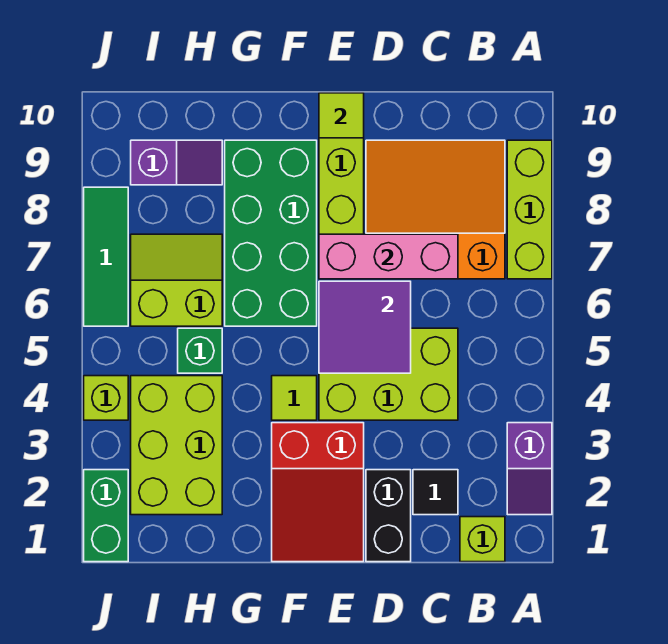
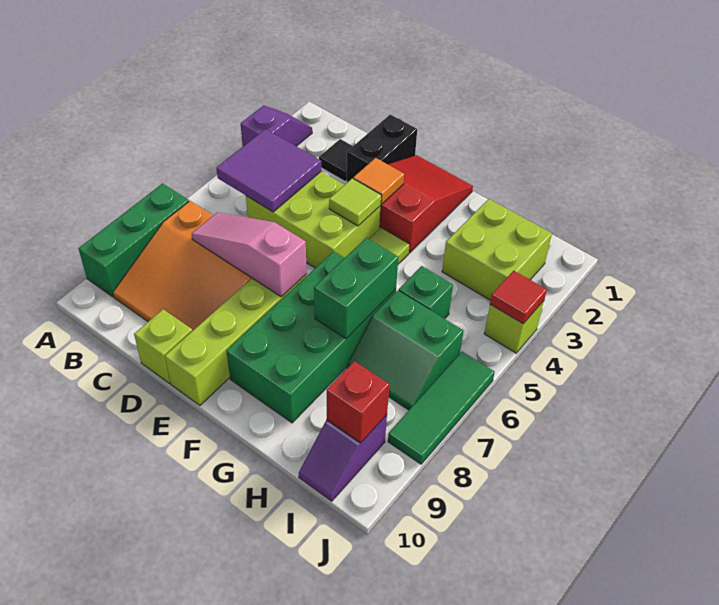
lime 1x3 brick [507,140,552,279] -> green 1x3 brick [79,184,189,297]
lime 1x1 brick [460,517,505,562] -> lime 1x1 brick moved to [134,309,192,383]
pink 1x3 brick [319,234,458,279] -> pink 1x3 slope [192,212,307,297]
purple 2x2 tile [319,281,411,373] -> purple 2x2 tile moved to [216,129,321,212]
none -> orange 1x1 tile [353,158,404,204]
lime 1x1 tile [319,93,364,138] -> lime 1x1 tile moved to [329,178,381,226]
lime 2x3 brick [131,376,222,515] -> lime 2x2 brick [442,199,552,300]
lime 2x2 slope [131,234,222,326] -> green 2x2 slope [347,290,464,410]
purple 1x2 slope [131,140,222,185] -> purple 1x2 slope turned to [299,415,387,501]
none -> red 1x1 brick [327,361,389,443]
green 1x2 brick [84,470,128,562] -> green 1x2 brick moved to [314,238,398,339]
none -> red 1x1 tile [490,271,547,324]

